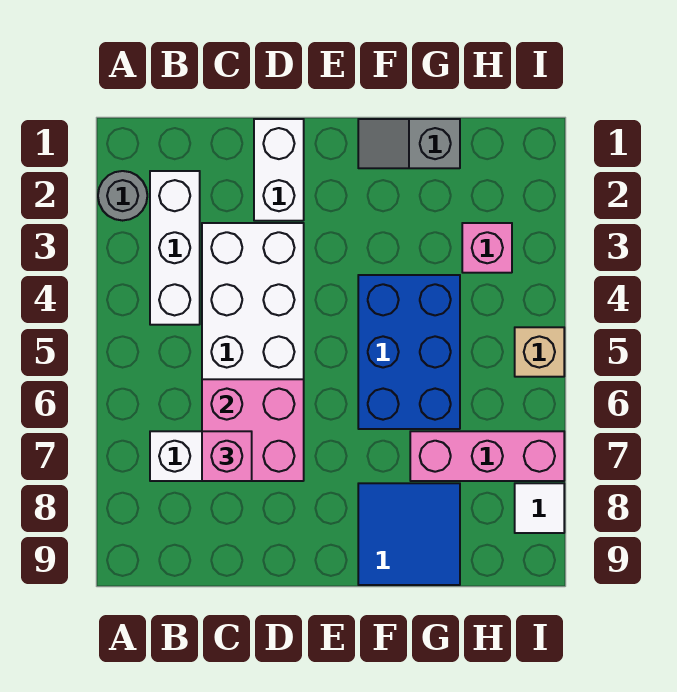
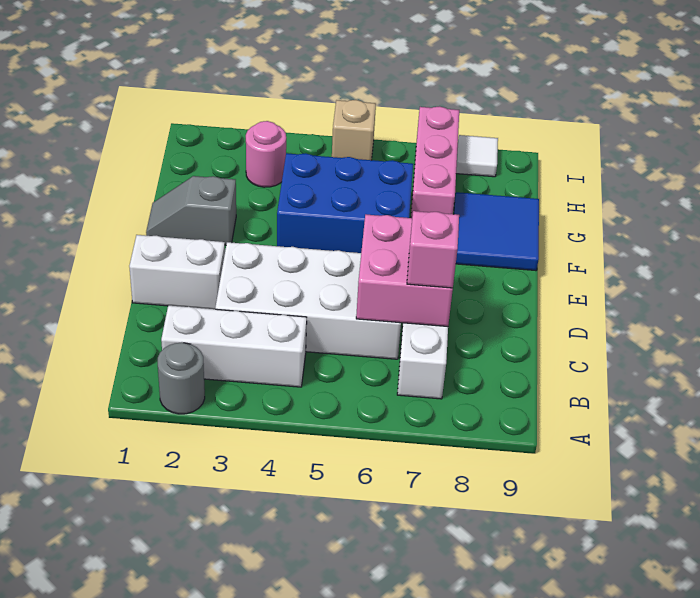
grey 1x2 slope [358,119,460,168] -> grey 1x2 slope turned to [146,176,236,245]
pink 1x1 brick [462,223,512,273] -> pink 1x1 round brick [246,121,286,187]

